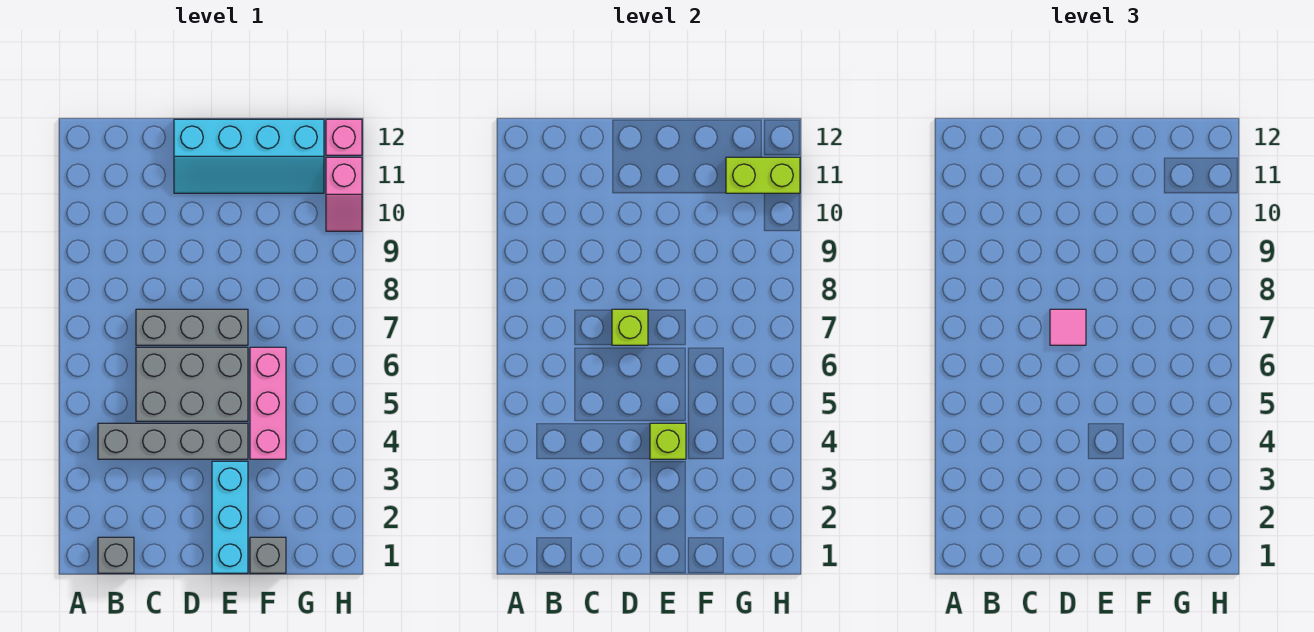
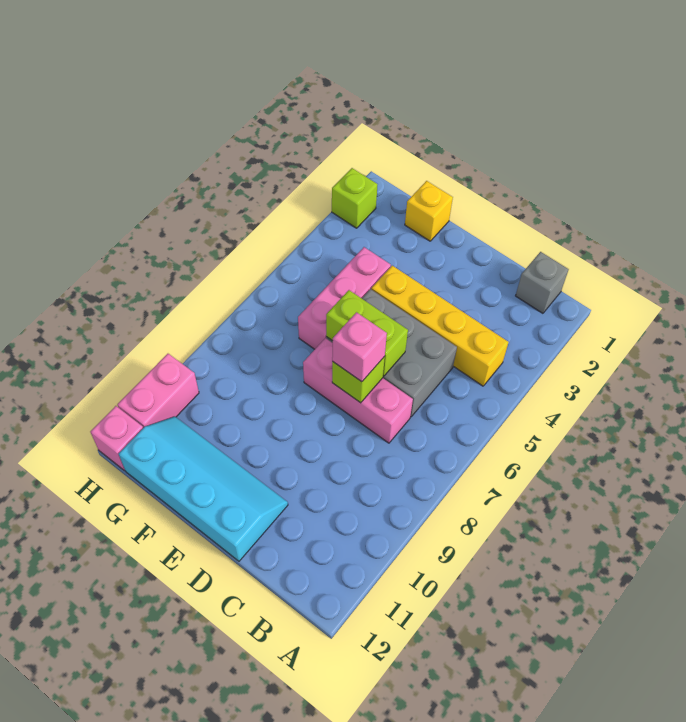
grey 1x4 brick [98,423,248,459] -> yellow 1x4 brick [371,266,508,386]
grey 1x3 brick [136,309,248,345] -> pink 1x3 brick [303,338,413,443]
pink 1x1 tile [1050,309,1086,345] -> pink 1x1 brick [332,312,387,382]
cyan 1x3 brick [212,461,248,573] -> none
lime 1x1 brick [650,423,686,459] -> lime 1x1 brick moved to [332,168,378,228]
grey 1x1 brick [250,537,286,573] -> yellow 1x1 brick [405,181,453,241]
lime 1x2 brick [726,157,800,193] -> lime 1x2 brick moved to [326,290,408,376]
pink 1x2 slope [326,157,362,231] -> pink 1x2 brick [117,354,199,428]

